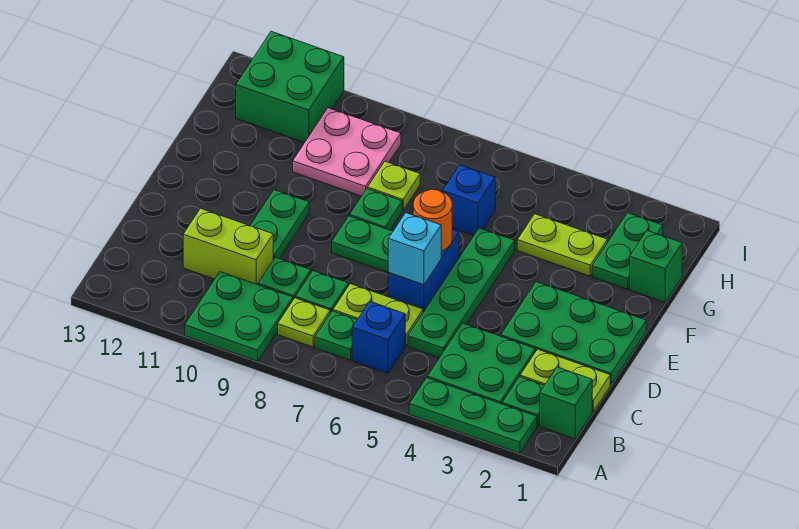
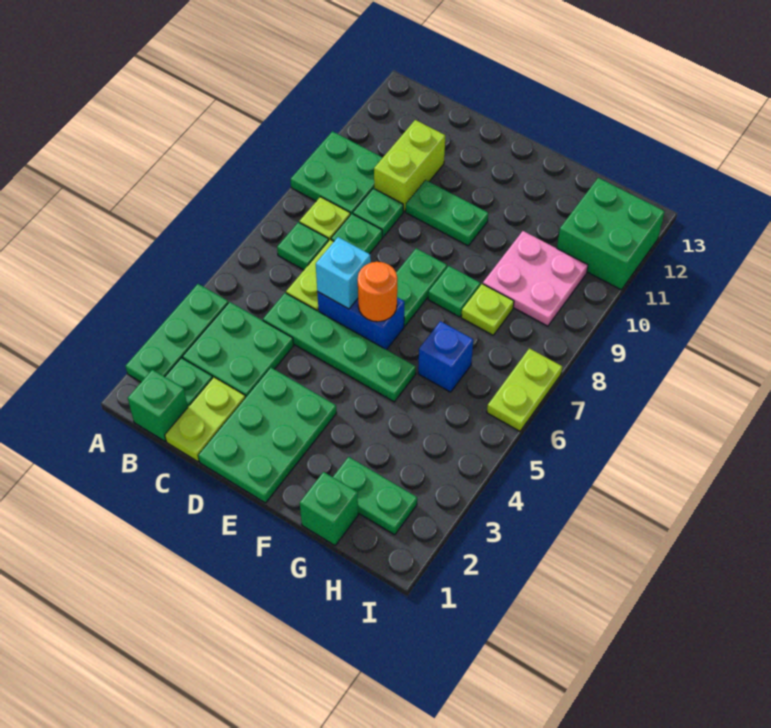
blue 1x1 brick [352,302,405,373] -> none
lime 1x2 plate [517,214,608,276] -> lime 1x2 plate moved to [487,348,562,431]

